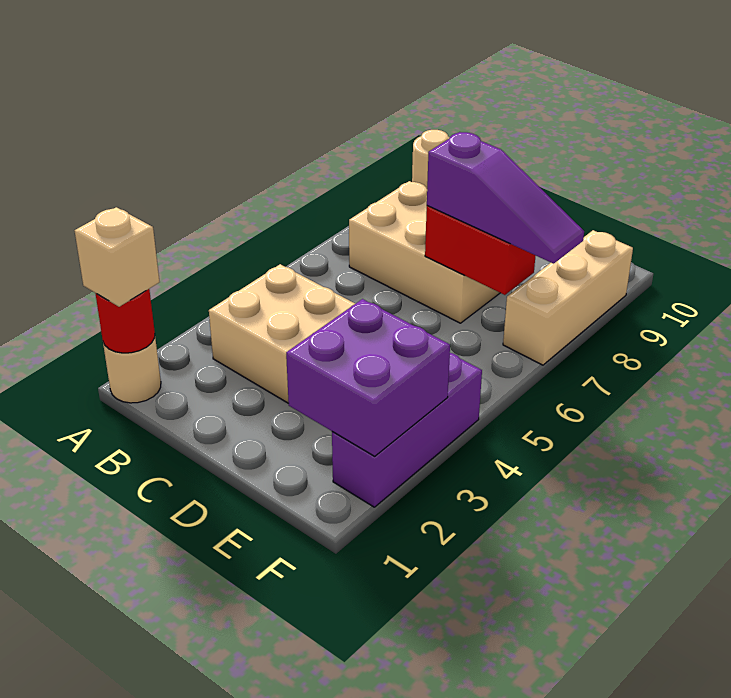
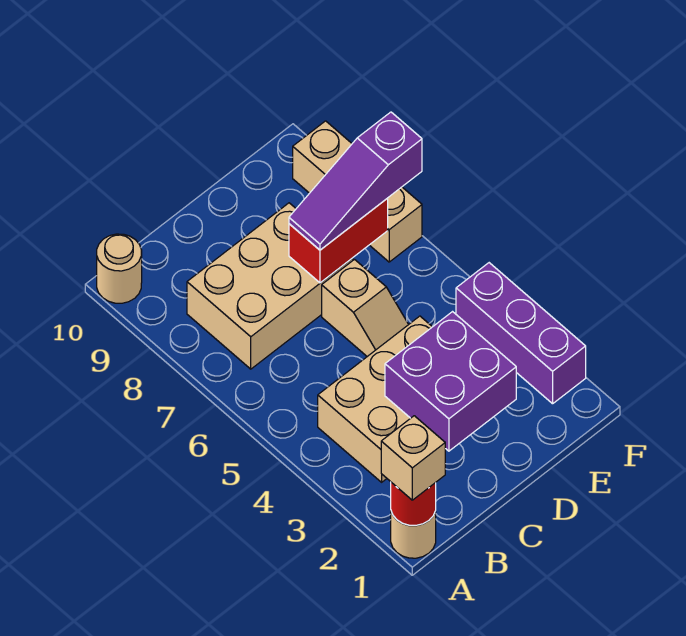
none -> tan 1x2 slope [322,260,409,356]
purple 1x3 slope [427,132,584,264] -> purple 1x3 slope turned to [289,112,422,250]
purple 2x2 brick [286,299,450,456] -> purple 2x2 brick moved to [385,312,516,451]

